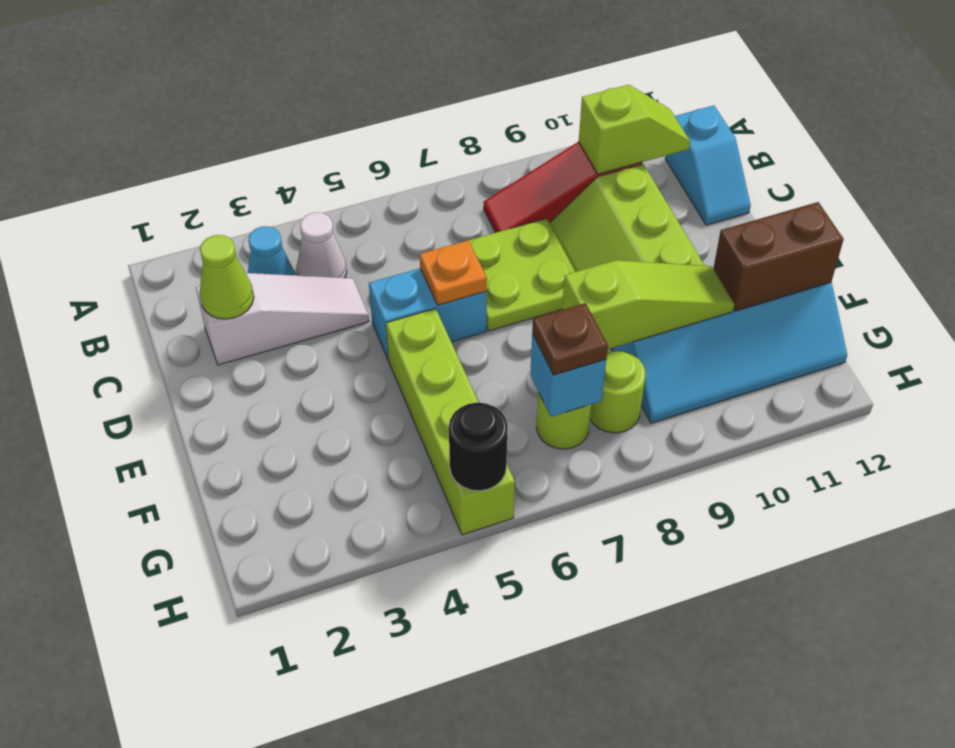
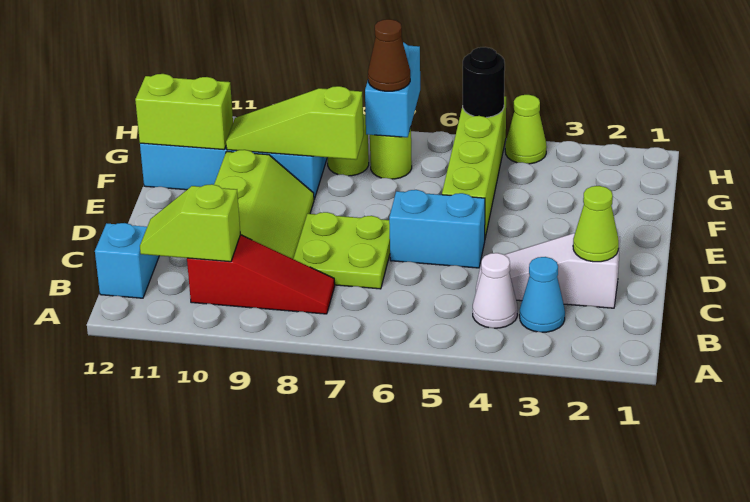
orange 1x1 plate [420,240,487,305] -> none
brown 1x2 brick [713,202,844,311] -> lime 1x2 brick [135,74,233,150]
cyan 1x1 brick [530,334,606,417] -> cyan 1x2 brick [365,42,420,137]
brown 1x1 plate [532,303,608,375] -> brown 1x1 cone [368,19,410,91]
none -> lime 1x1 cone [505,95,547,164]

